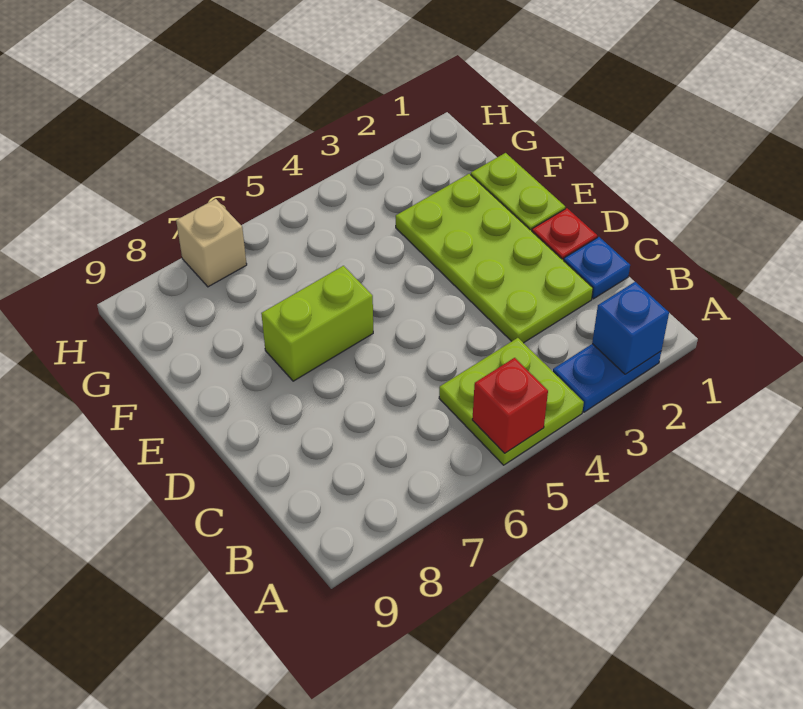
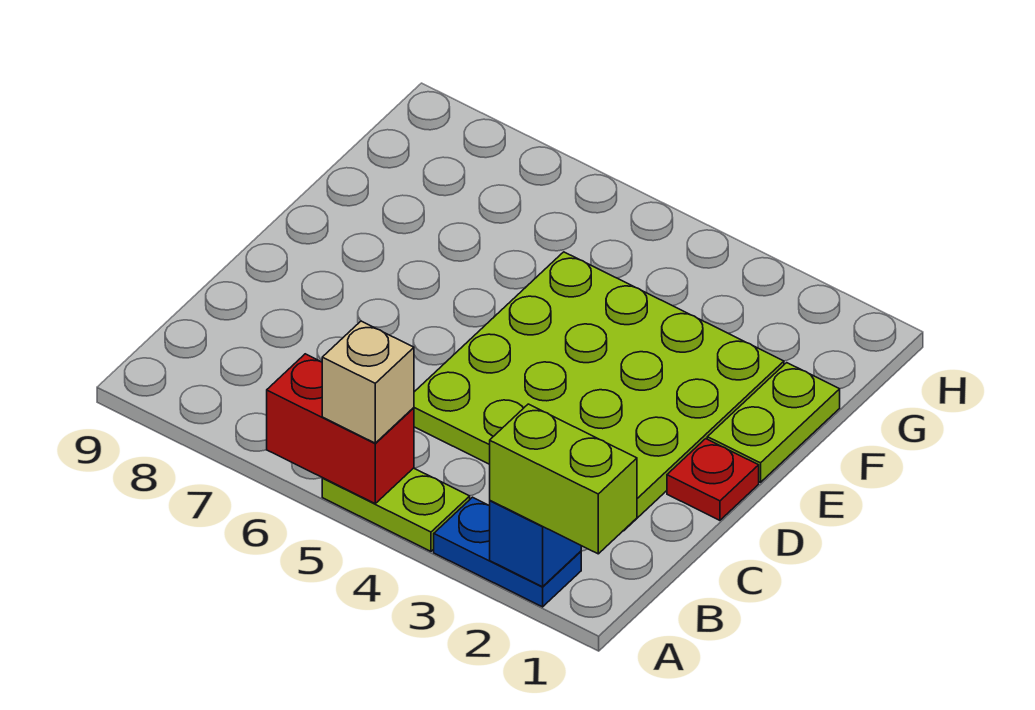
lime 2x2 plate [439,338,584,465] -> lime 1x2 plate [322,468,470,551]
red 1x1 brick [472,358,548,453] -> red 1x2 brick [267,354,414,503]
blue 1x1 plate [564,237,630,299] -> none
lime 2x4 plate [396,174,593,343] -> lime 4x4 plate [414,252,784,526]
lime 1x2 brick [261,266,373,381] -> lime 1x2 brick moved to [490,404,637,554]
tan 1x1 brick [176,199,247,287] -> tan 1x1 brick moved to [322,321,414,443]

